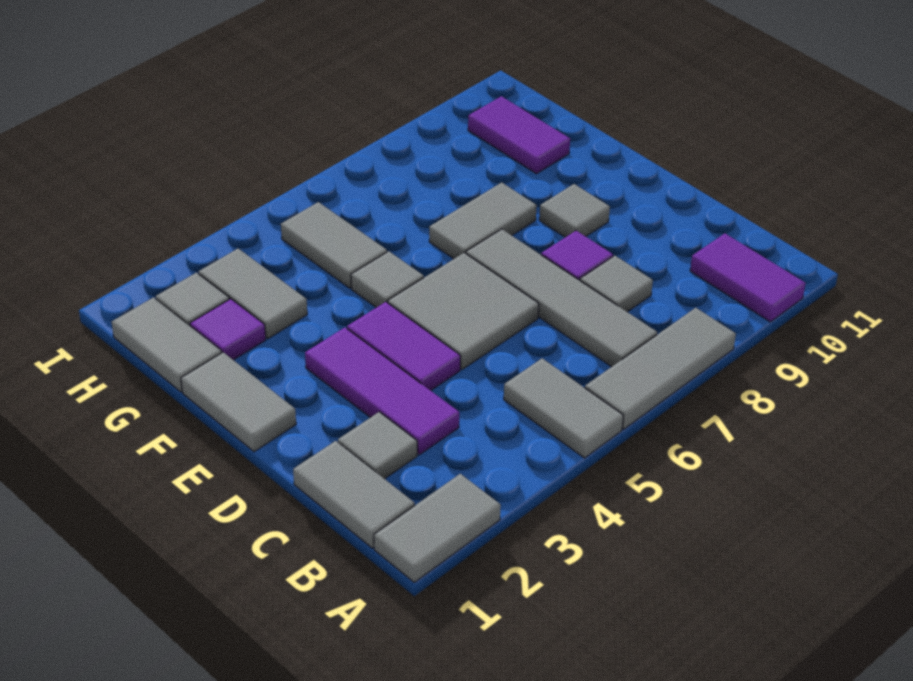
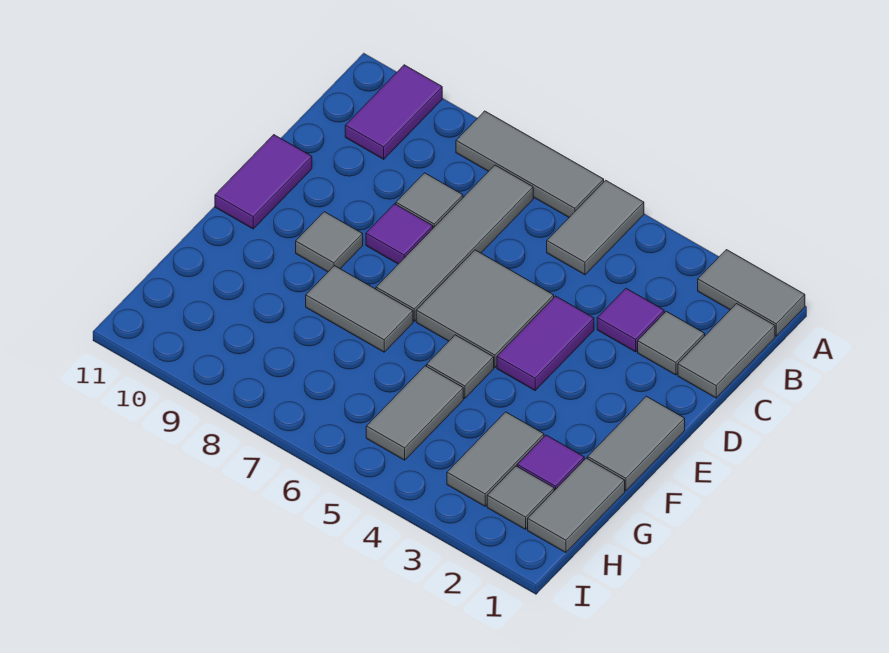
purple 1x3 tile [305,328,459,455] -> purple 1x1 tile [597,288,664,352]
purple 1x2 tile [468,96,570,174] -> purple 1x2 tile moved to [215,135,312,229]

